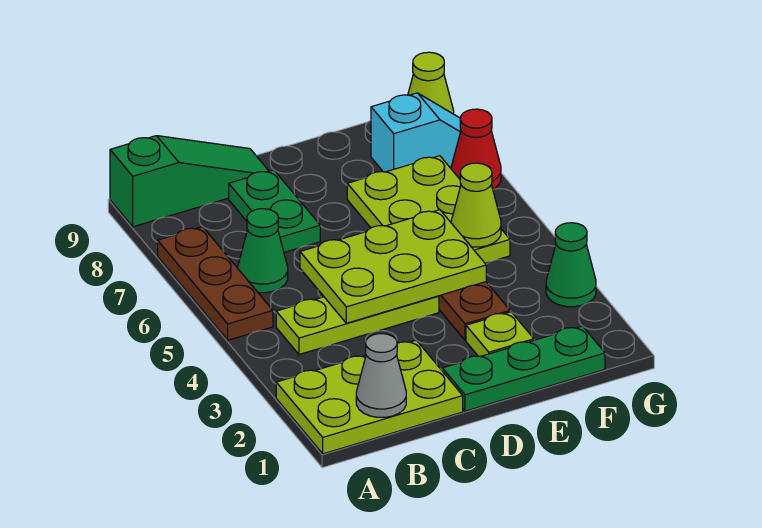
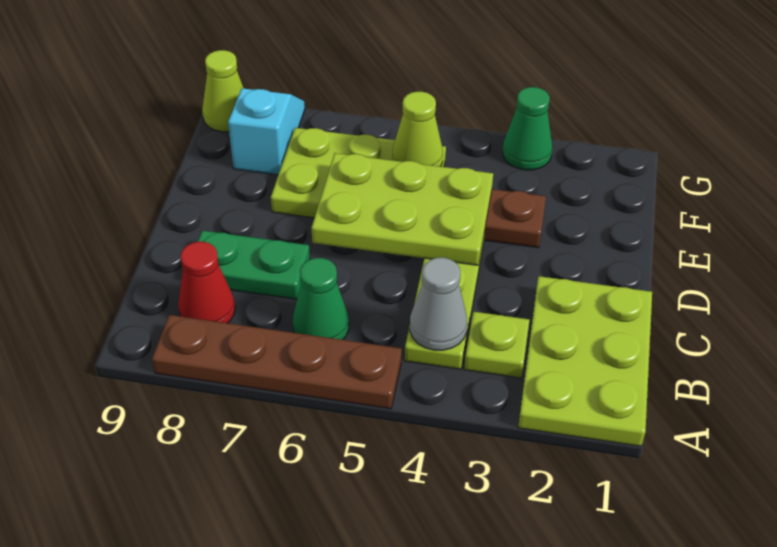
brown 1x3 plate [158,227,273,340] -> brown 1x4 plate [152,315,402,409]
green 1x3 slope [110,136,268,227] -> none
grey 1x1 cone [356,334,406,417] -> grey 1x1 cone moved to [410,258,467,350]
lime 2x3 plate [300,210,486,323] -> lime 2x3 plate turned to [312,153,493,265]
green 1x3 plate [442,326,605,411] -> none
lime 1x1 plate [466,312,534,357] -> lime 1x1 plate moved to [464,312,529,378]
red 1x1 cone [451,109,501,189] -> red 1x1 cone moved to [178,242,235,323]

